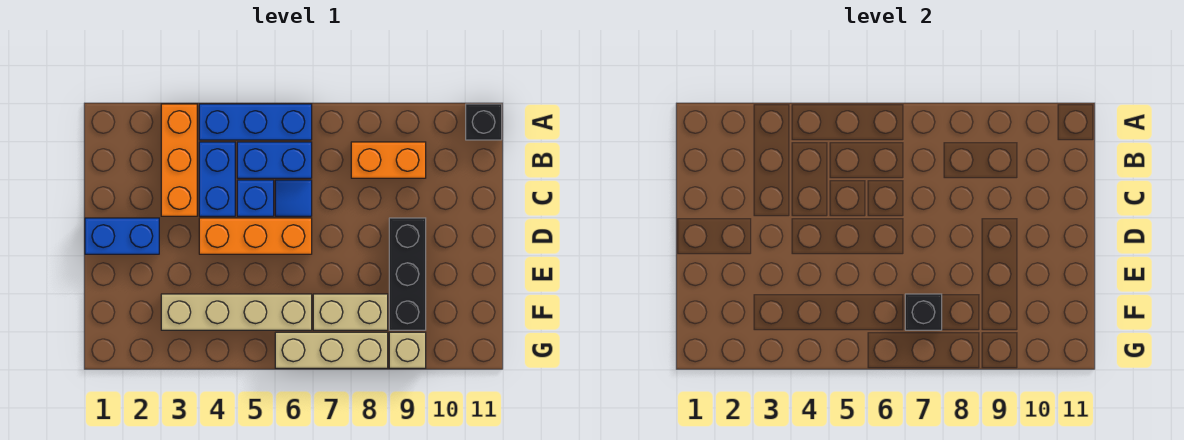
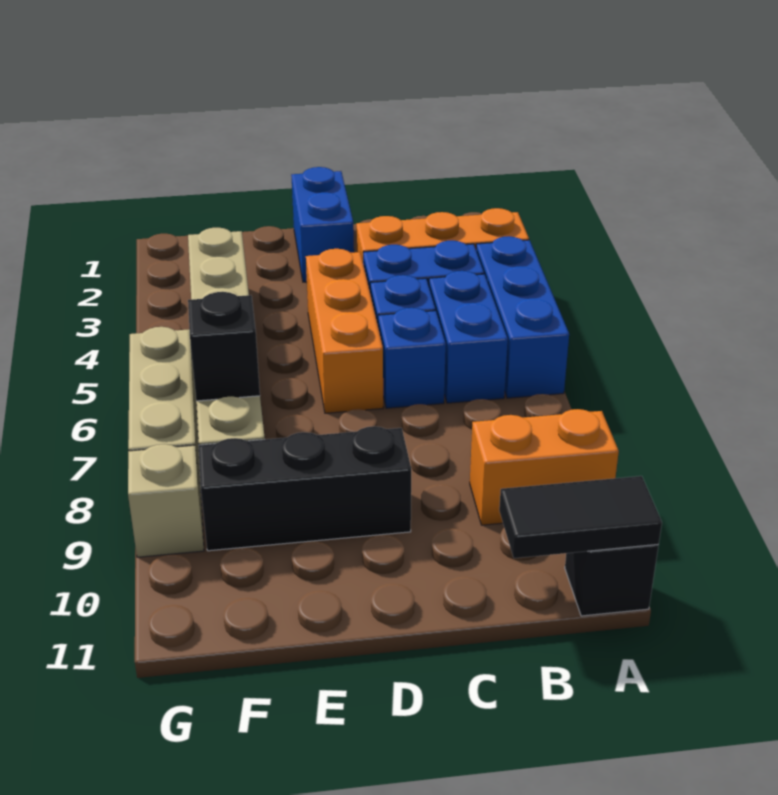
none -> black 1x2 tile [499,476,662,558]
orange 1x2 brick [351,142,426,178] -> orange 1x2 brick turned to [470,409,619,525]
blue 1x1 tile [275,180,312,216] -> blue 1x1 brick [378,308,446,408]

